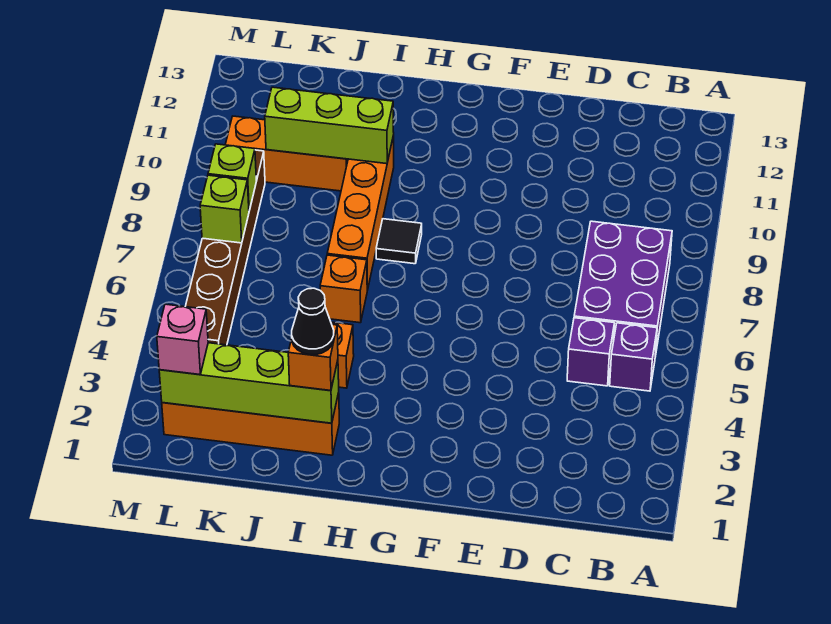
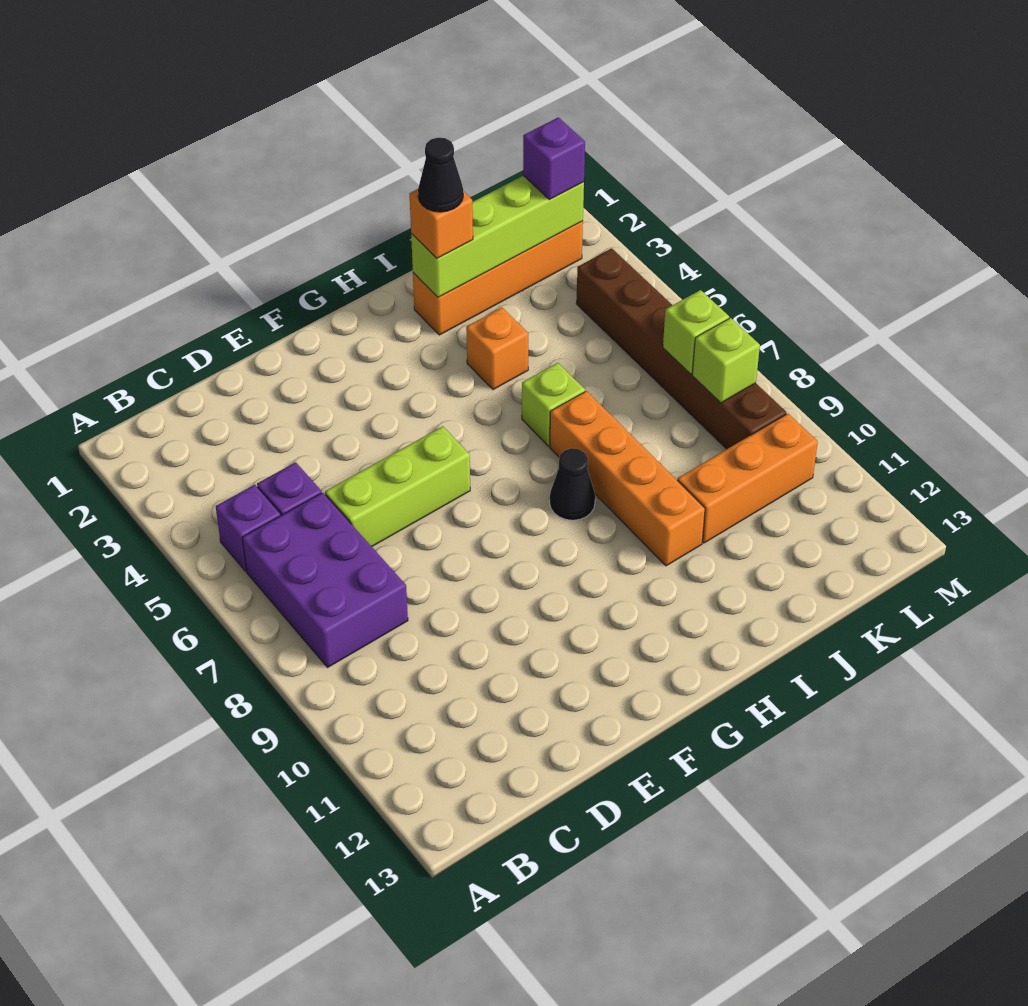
black 1x1 tile [376,219,422,264] -> black 1x1 cone [550,448,595,520]
orange 1x1 brick [320,255,367,323] -> lime 1x1 brick [522,363,585,446]
lime 1x3 brick [265,87,394,164] -> lime 1x3 brick moved to [325,426,470,546]
pink 1x1 brick [157,304,208,375] -> purple 1x1 brick [523,117,585,199]

